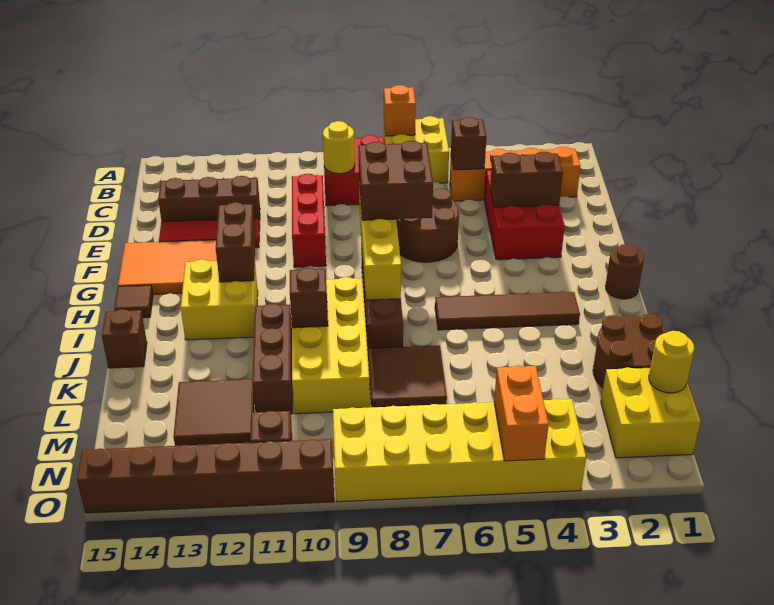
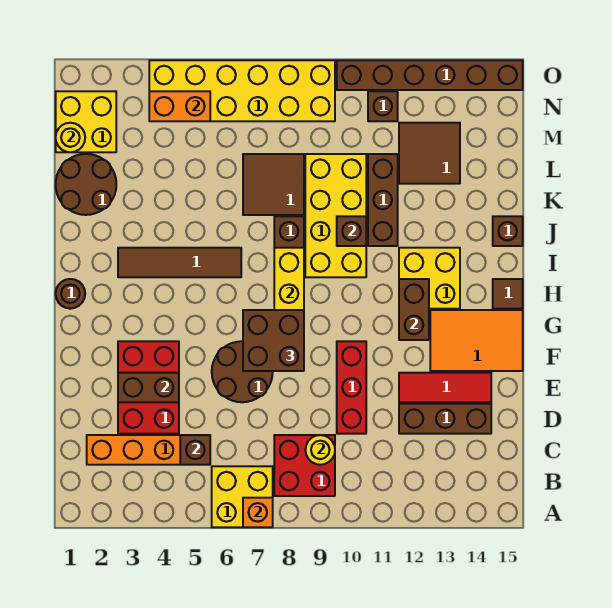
orange 1x2 brick [494,365,549,461] -> orange 1x2 brick turned to [149,91,210,121]

